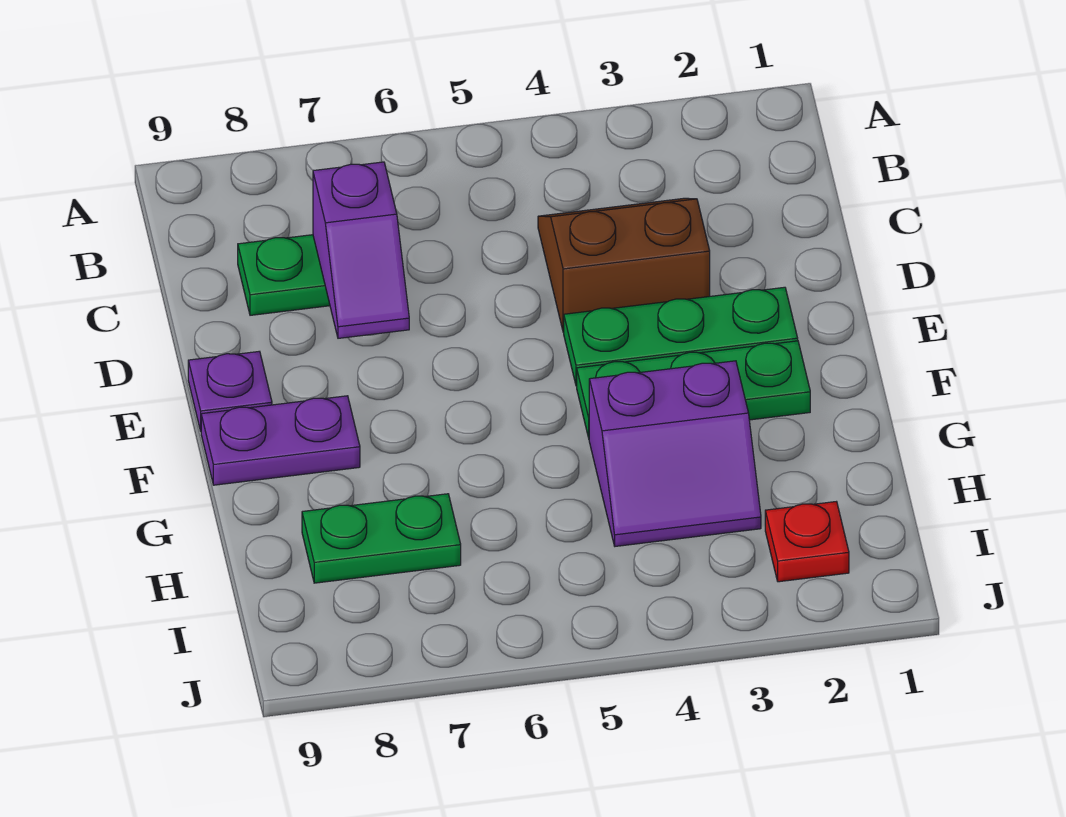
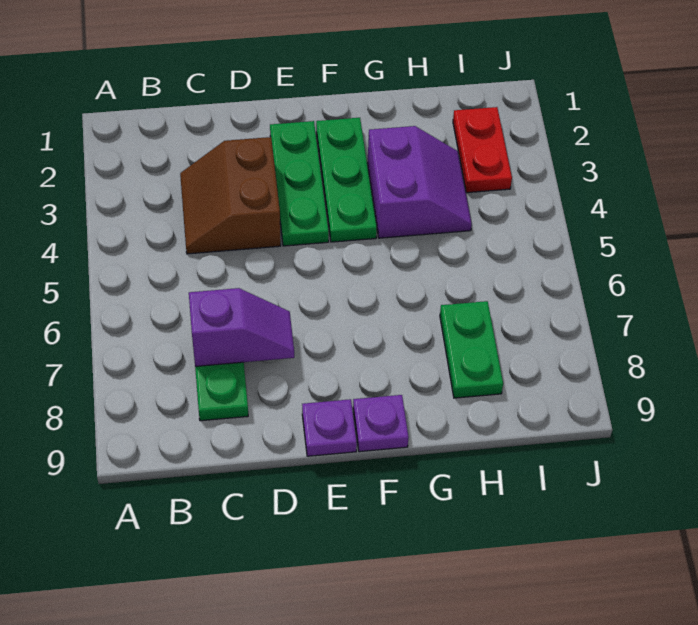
purple 1x2 plate [201,396,360,485] -> purple 1x1 plate [353,395,409,452]
red 1x1 plate [765,502,849,582] -> red 1x2 plate [453,107,512,193]

